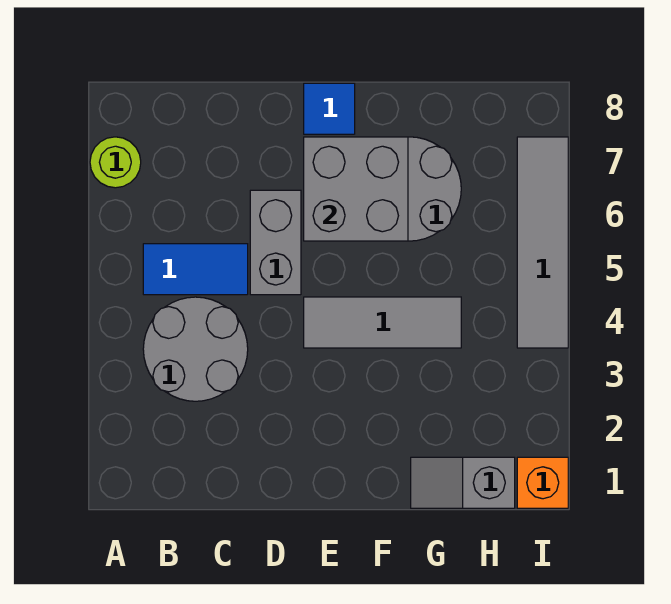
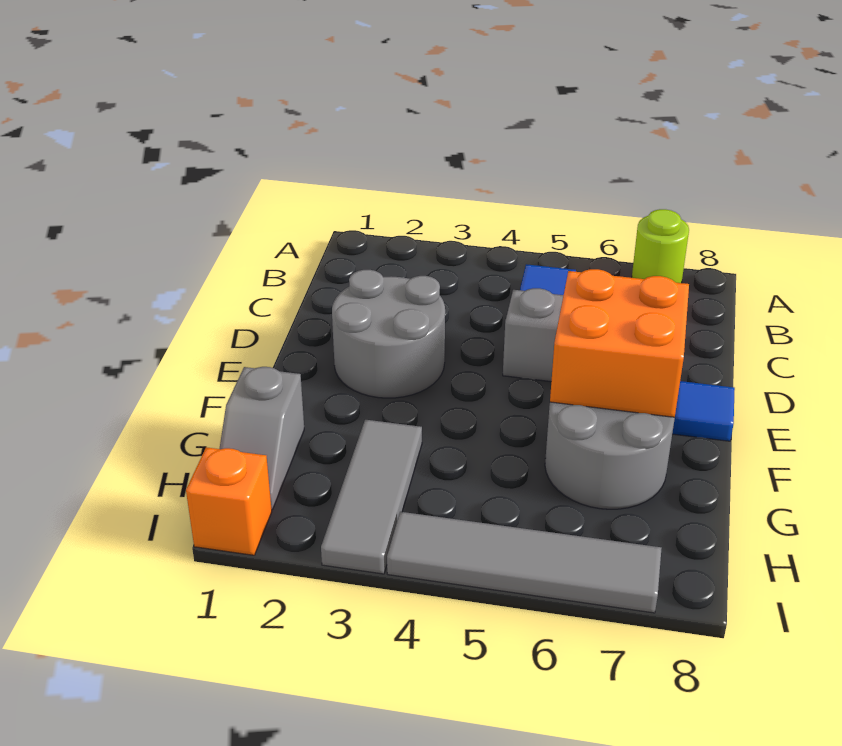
grey 2x2 round brick [143,297,248,401] -> grey 2x2 round brick moved to [332,270,445,398]
grey 1x3 tile [304,297,461,348] -> grey 1x3 tile moved to [321,420,422,574]
grey 2x2 brick [304,137,408,241] -> orange 2x2 brick [550,269,689,417]
grey 1x2 slope [411,457,515,508] -> grey 1x2 slope turned to [219,367,304,510]

